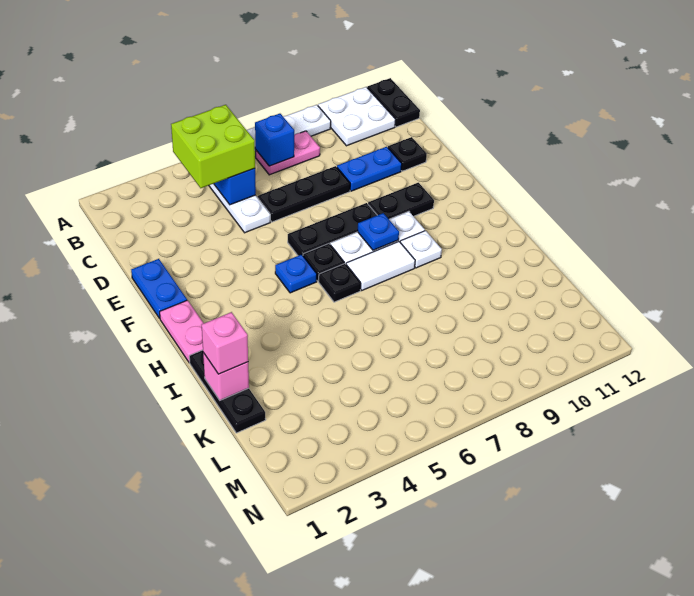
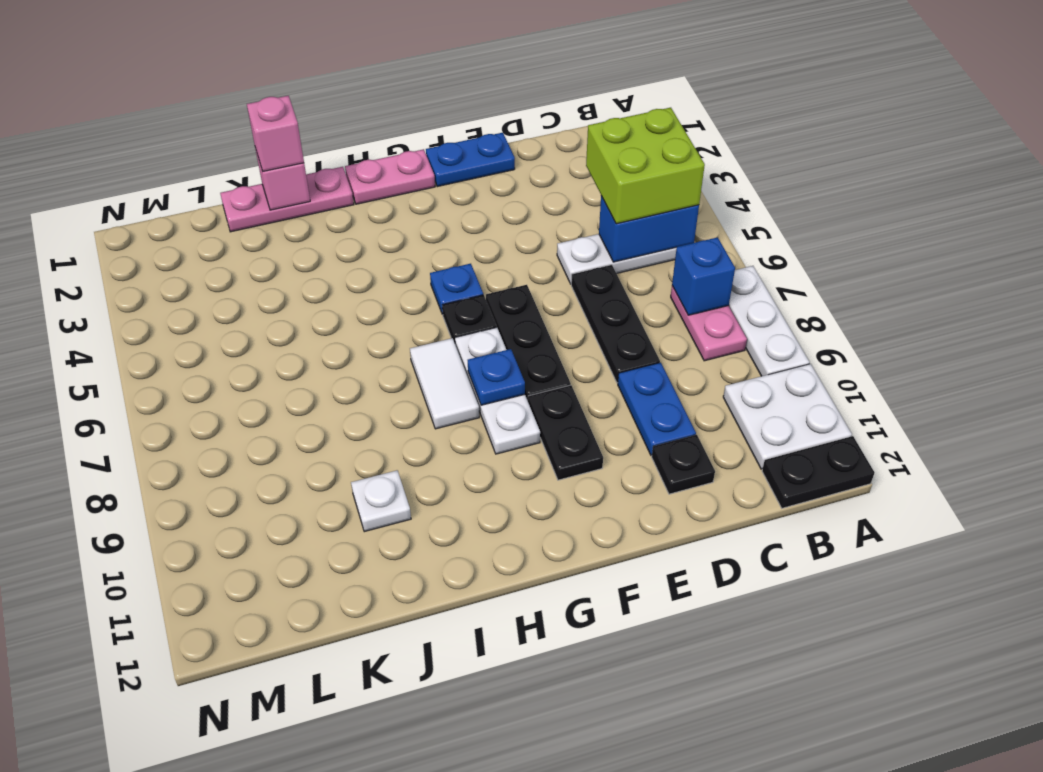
black 1x1 plate [319,264,361,302] -> none
white 1x1 plate [400,231,442,268] -> white 1x1 plate moved to [351,470,411,532]
black 1x3 plate [189,350,266,433] -> pink 1x3 plate [220,167,354,232]

